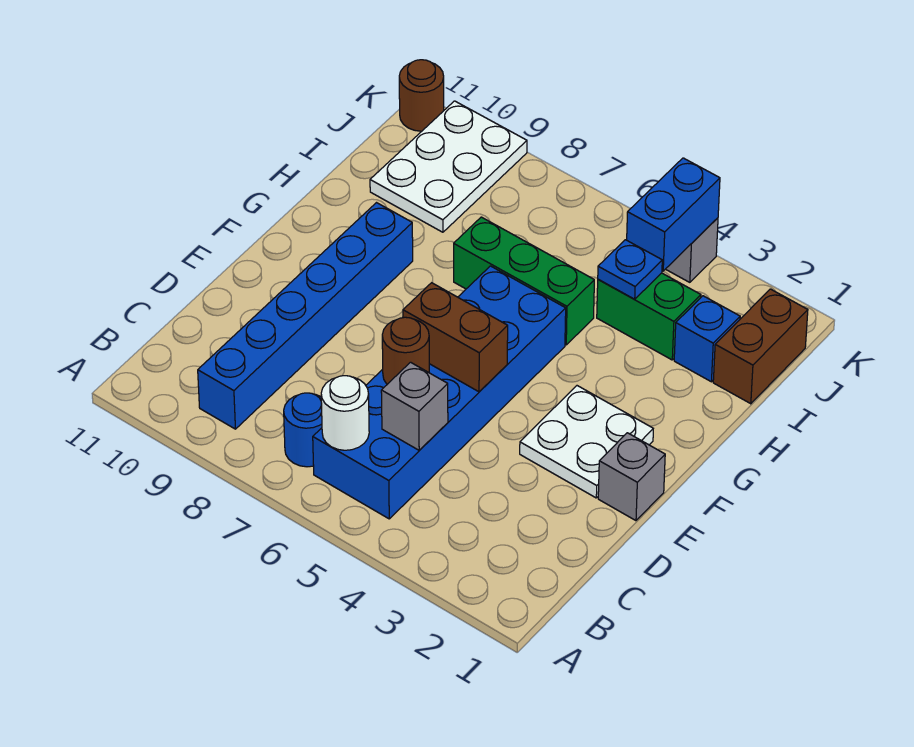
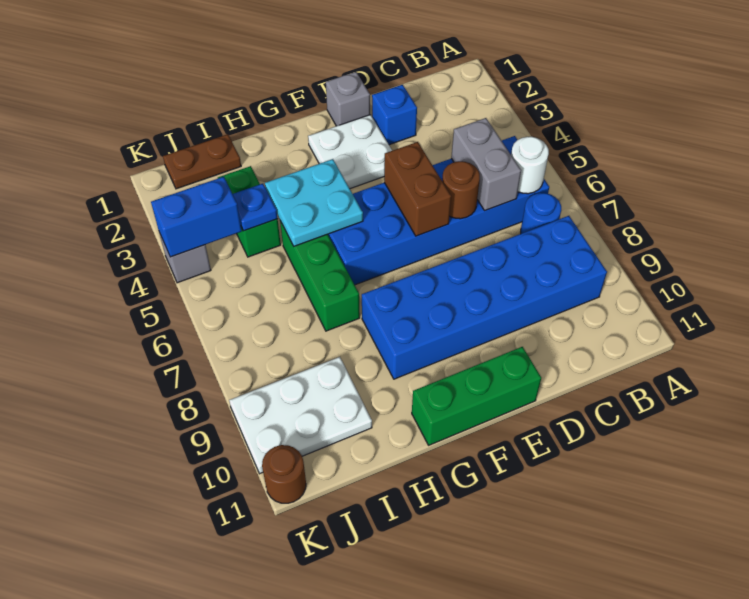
blue 1x6 brick [198,203,413,429] -> blue 2x6 brick [362,216,607,379]
grey 1x1 brick [381,362,448,450] -> grey 1x2 brick [451,118,521,210]
none -> green 1x3 brick [412,347,541,445]
none -> cyan 2x2 plate [265,159,363,246]
brown 1x2 brick [713,289,808,404] -> brown 1x2 plate [163,134,241,189]
blue 1x1 brick [674,296,740,382] -> blue 1x1 brick moved to [372,85,417,145]

